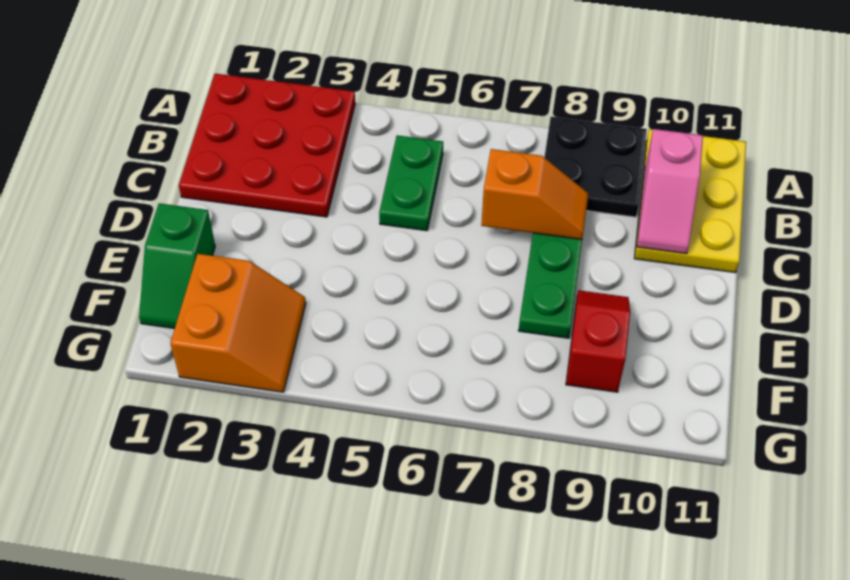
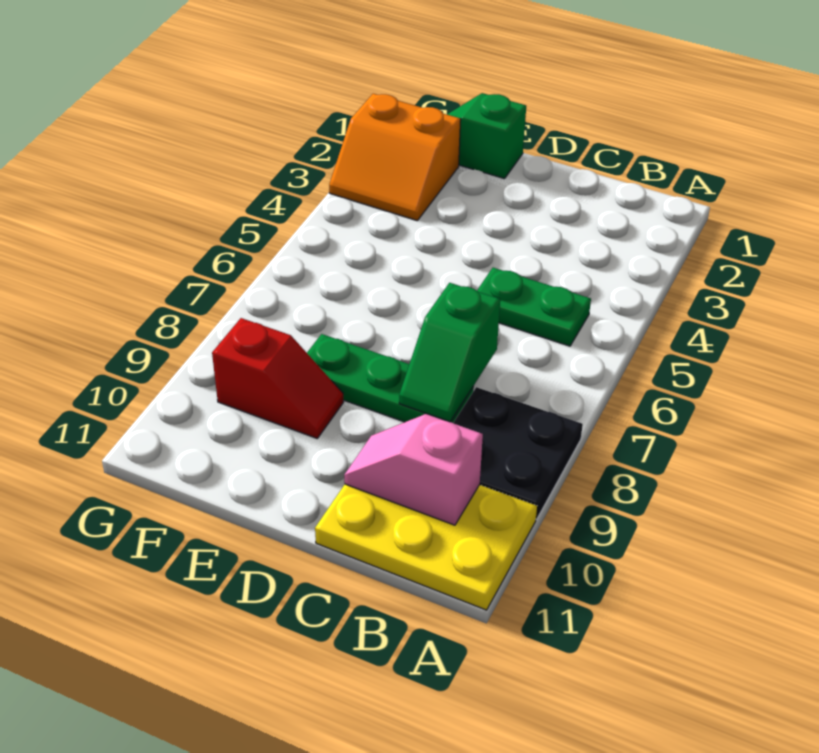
red 3x3 plate [179,74,355,217] -> none
orange 1x2 slope [481,149,588,239] -> green 1x2 slope [399,283,500,422]

